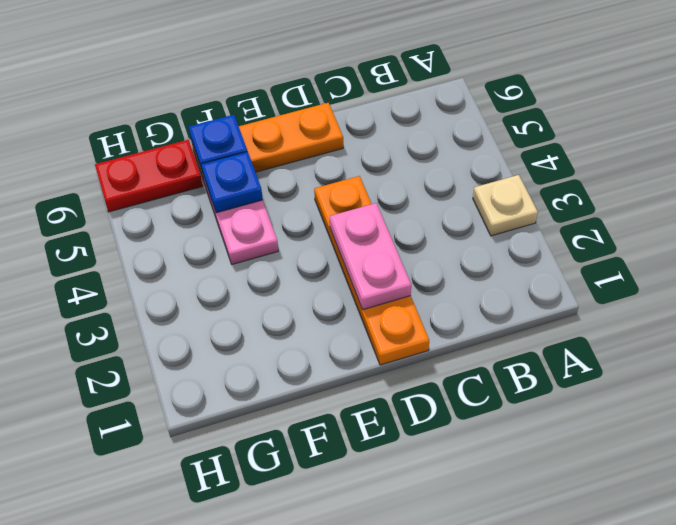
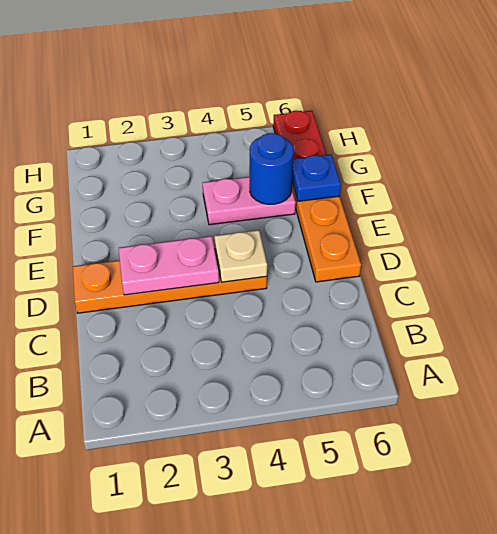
tan 1x1 plate [473,175,538,236] -> tan 1x1 plate moved to [214,230,267,282]
blue 1x1 plate [201,152,263,213] -> blue 1x1 round brick [250,133,294,204]

